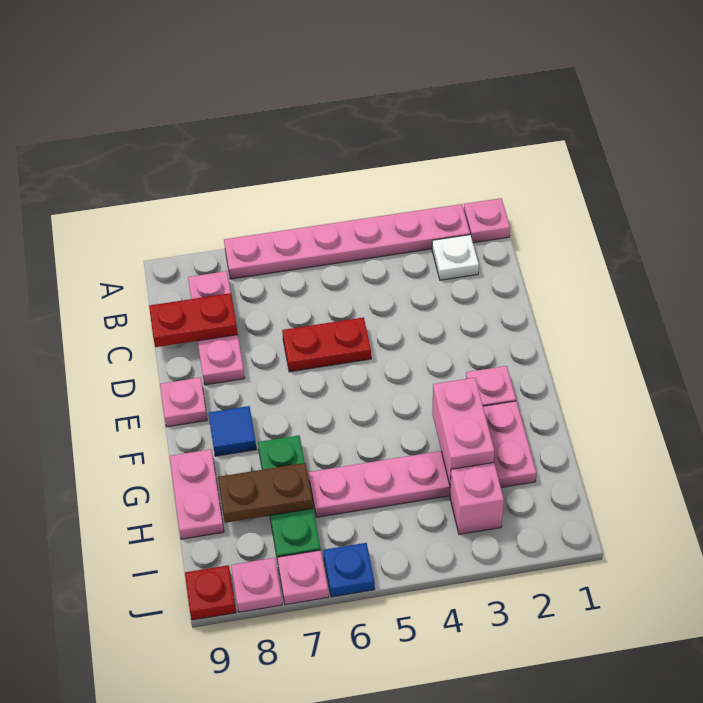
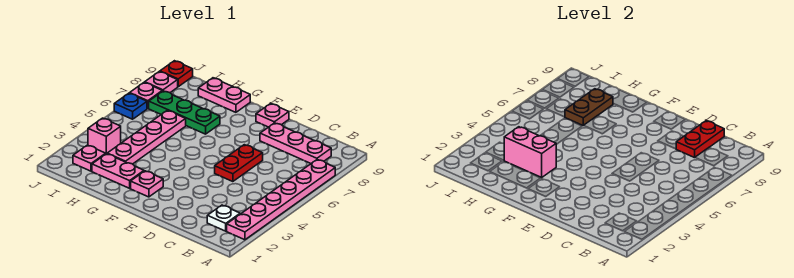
pink 1x1 plate [464,198,510,243] -> pink 1x1 plate moved to [73,145,105,171]
blue 1x1 tile [208,406,256,456] -> none

